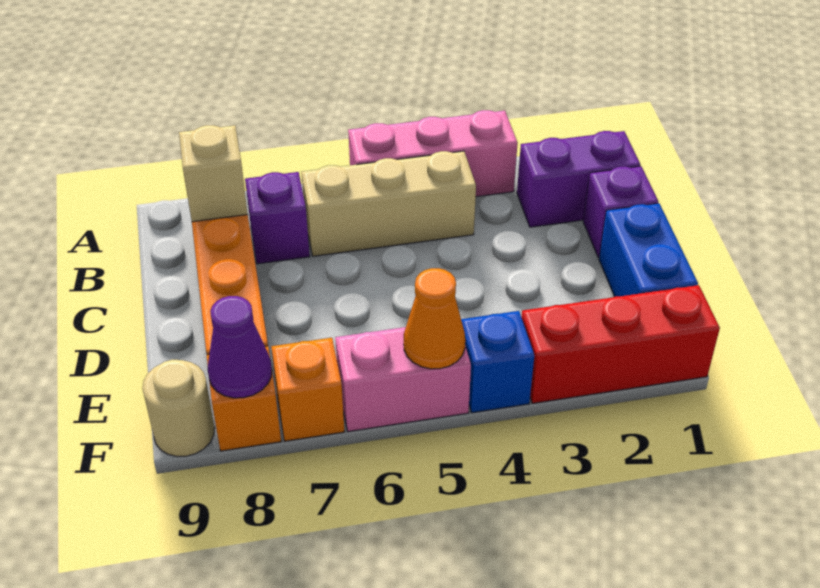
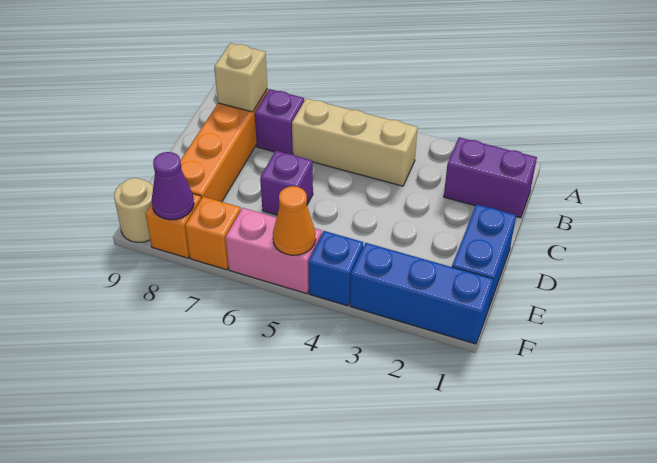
pink 1x3 brick [348,110,518,197] -> none
purple 1x1 brick [583,166,658,258] -> purple 1x1 brick moved to [260,151,313,215]
red 1x3 brick [522,285,720,403] -> blue 1x3 brick [350,243,493,344]

